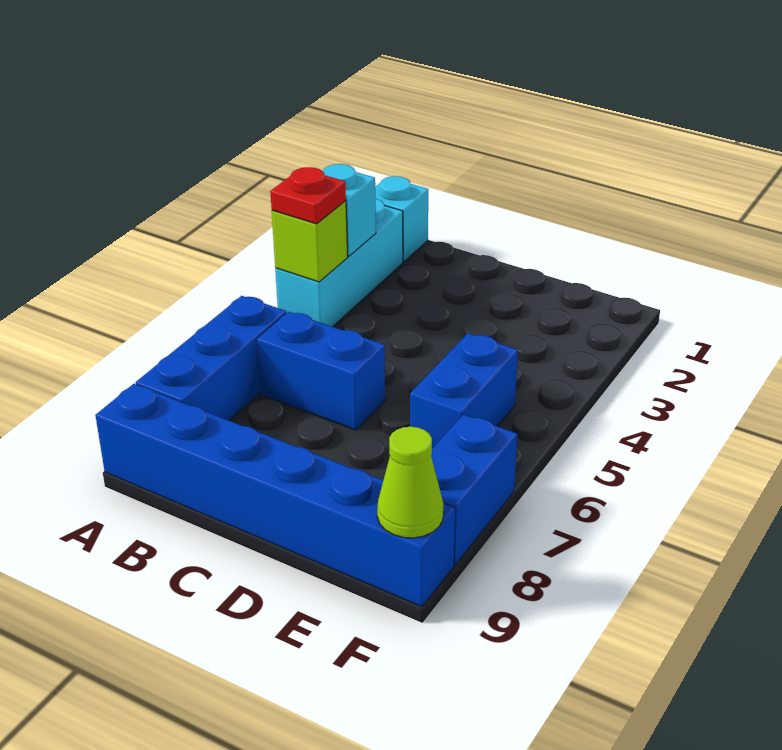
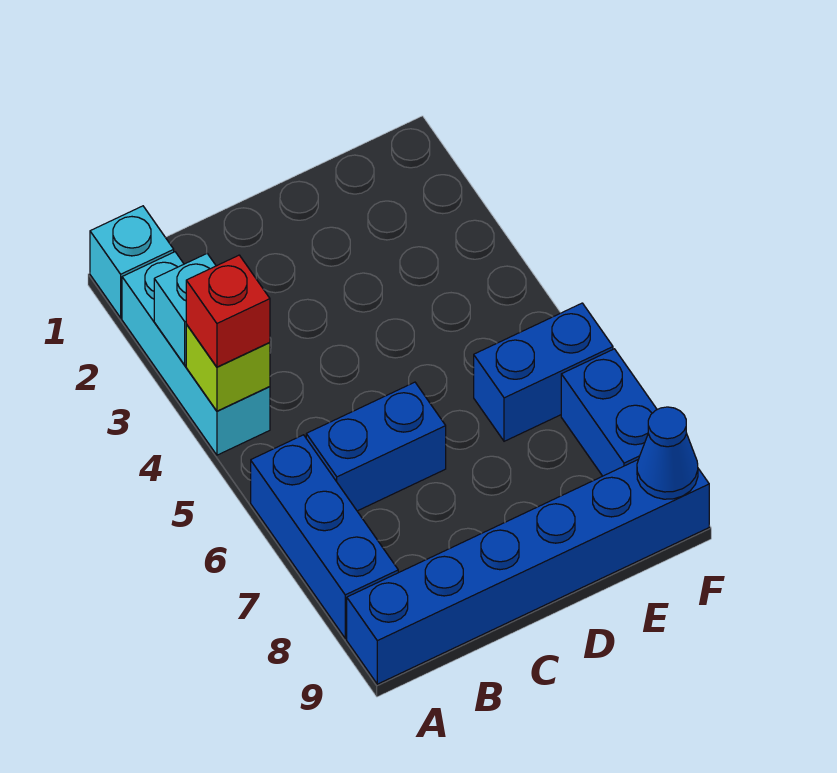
red 1x1 plate [270,167,346,224] -> red 1x1 brick [186,255,270,367]
blue 1x2 brick [410,334,518,449] -> blue 1x2 brick turned to [474,303,613,441]
lime 1x1 cone [377,427,443,538] -> blue 1x1 cone [637,407,698,499]

